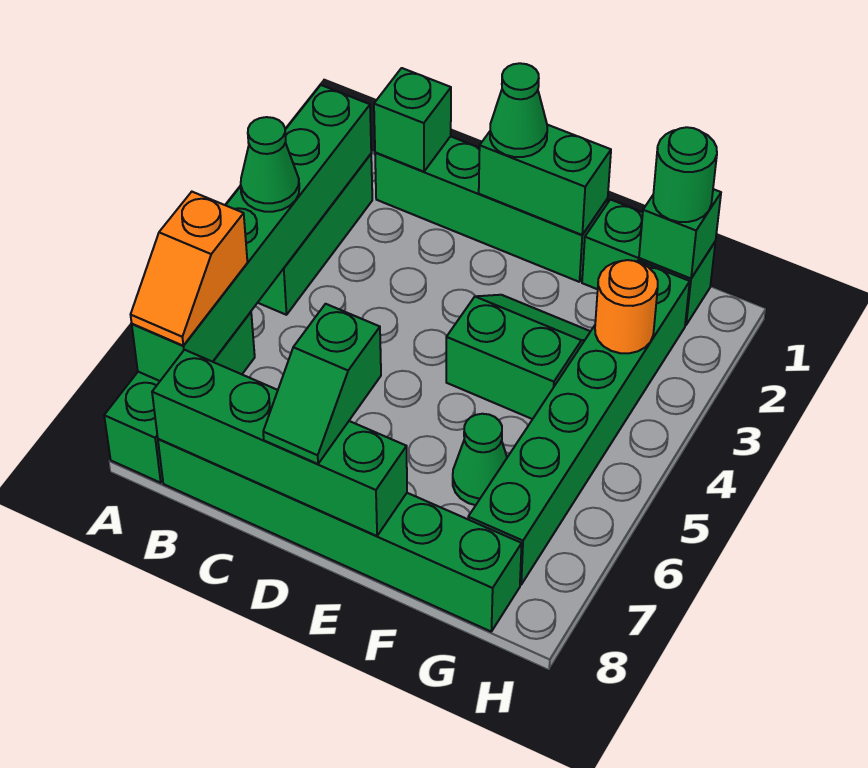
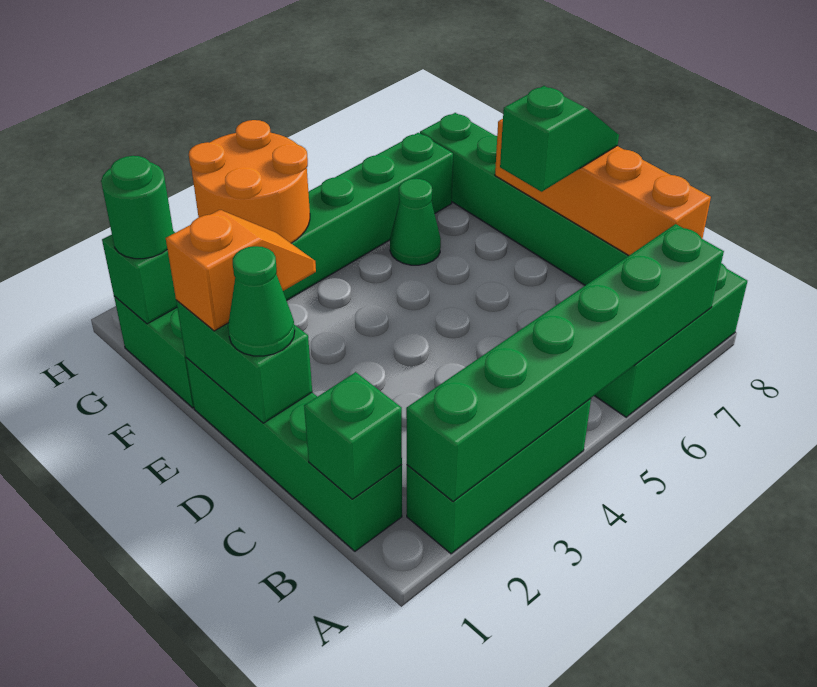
green 1x1 cone [241,117,299,212] -> none
orange 1x2 slope [131,192,247,346] -> orange 1x2 slope moved to [166,210,316,331]
green 1x4 brick [152,350,407,536] -> orange 1x4 brick [495,119,711,255]
green 2x2 slope [446,295,590,419] -> none
orange 1x1 round brick [595,260,658,353] -> orange 2x2 round brick [189,120,310,243]

